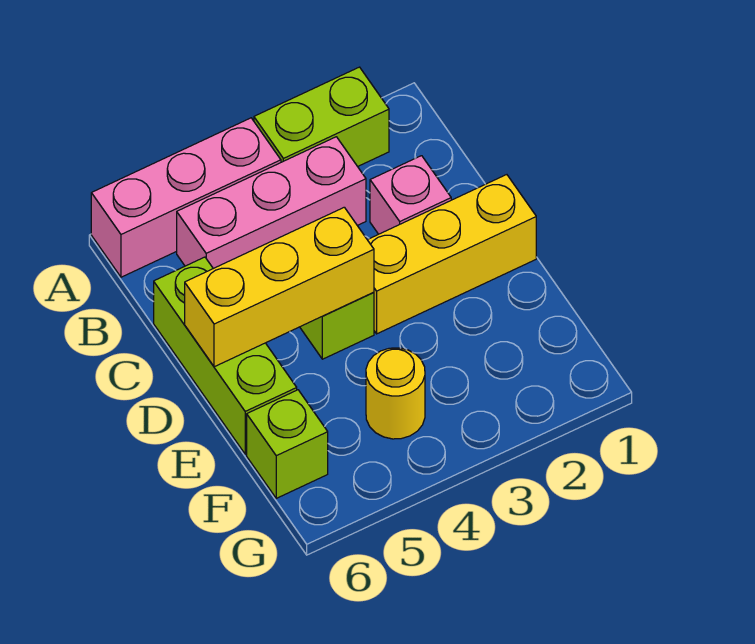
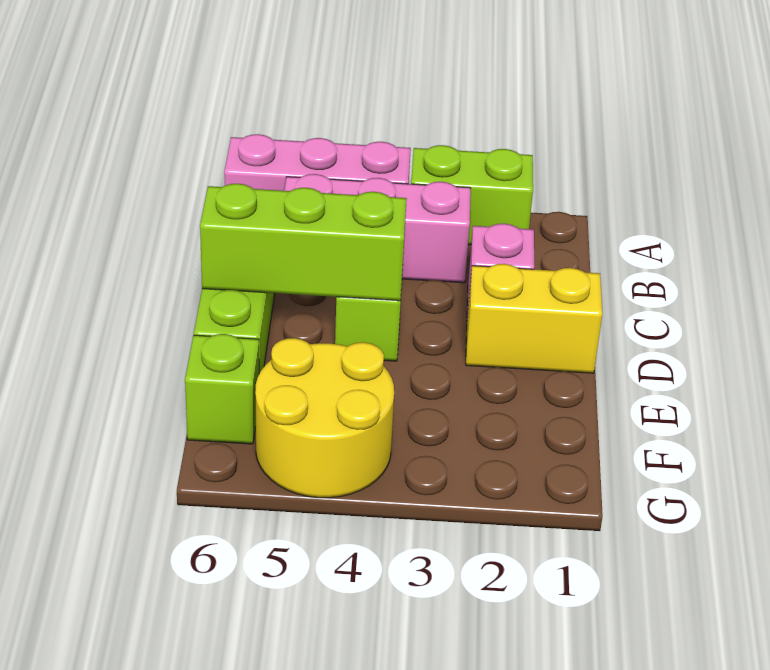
yellow 1x3 brick [368,175,536,334] -> yellow 1x2 brick [466,264,602,373]
yellow 1x3 brick [185,207,374,367] -> lime 1x3 brick [200,184,407,301]
yellow 1x1 round brick [366,348,425,439] -> yellow 2x2 round brick [255,338,394,498]

